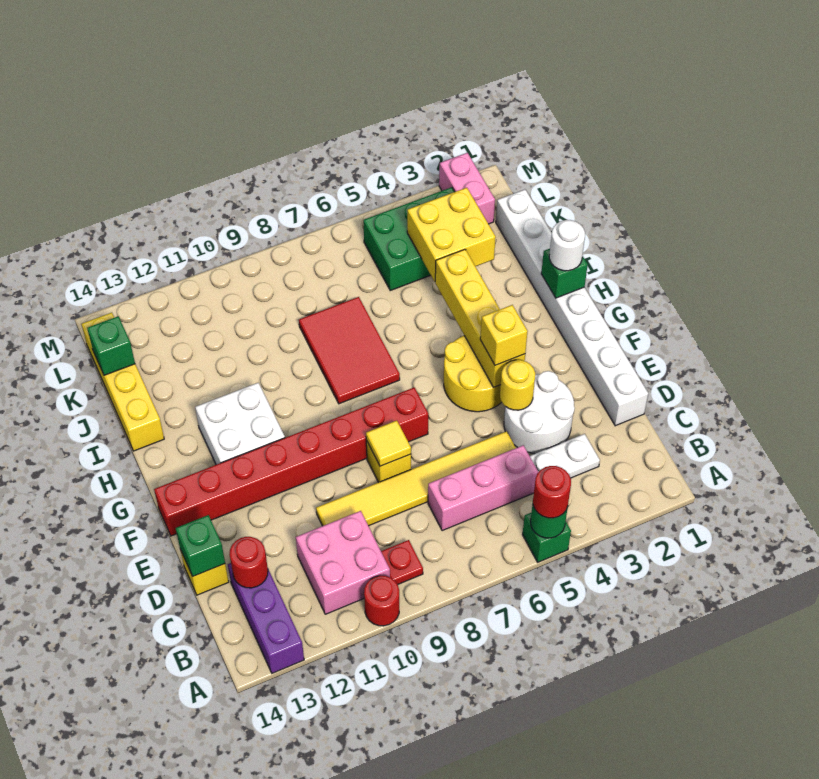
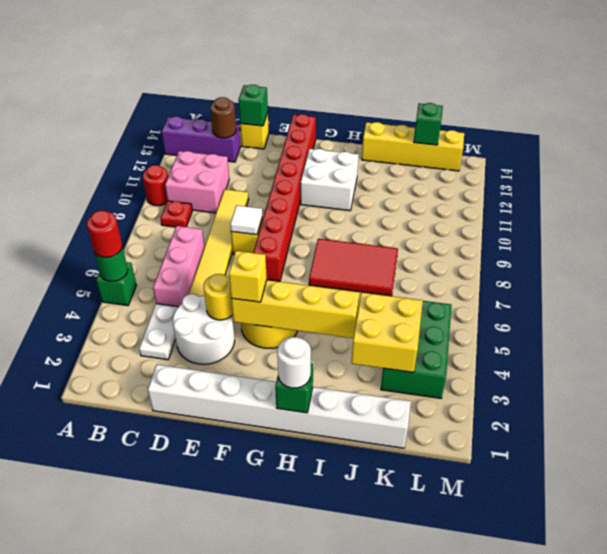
red 1x1 round brick [229,537,268,588] -> brown 1x1 round brick [210,97,236,138]
yellow 1x1 tile [366,420,411,466] -> white 1x1 tile [230,205,262,235]
pink 1x2 brick [439,153,495,224] -> none

